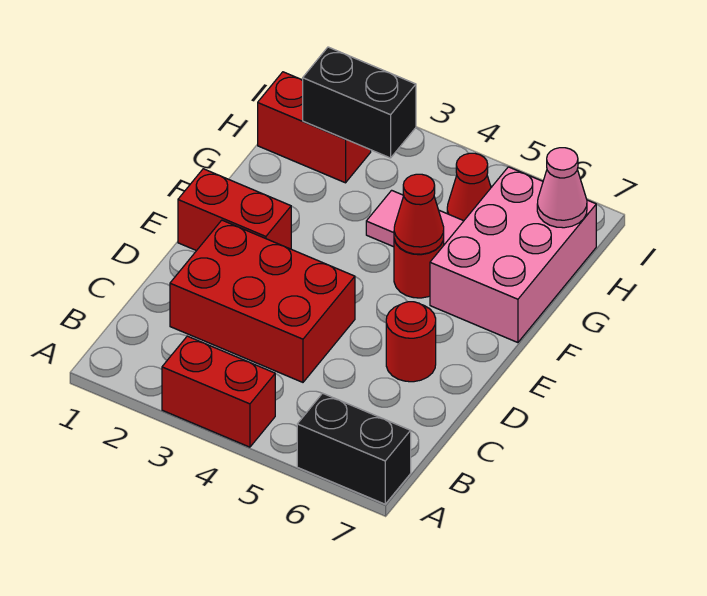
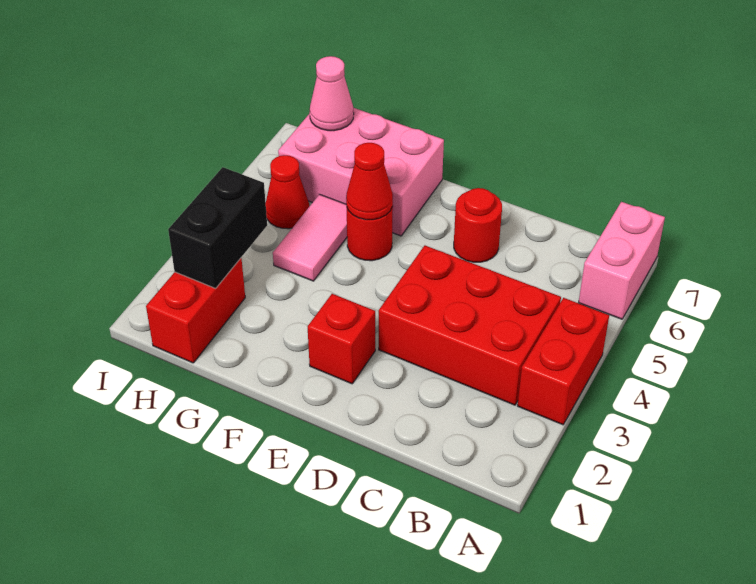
black 1x2 brick [297,393,411,504] -> pink 1x2 brick [579,202,665,319]
red 2x3 brick [170,220,355,382] -> red 2x3 brick turned to [379,246,561,405]
red 1x2 brick [178,169,291,251] -> red 1x1 brick [308,294,375,384]

